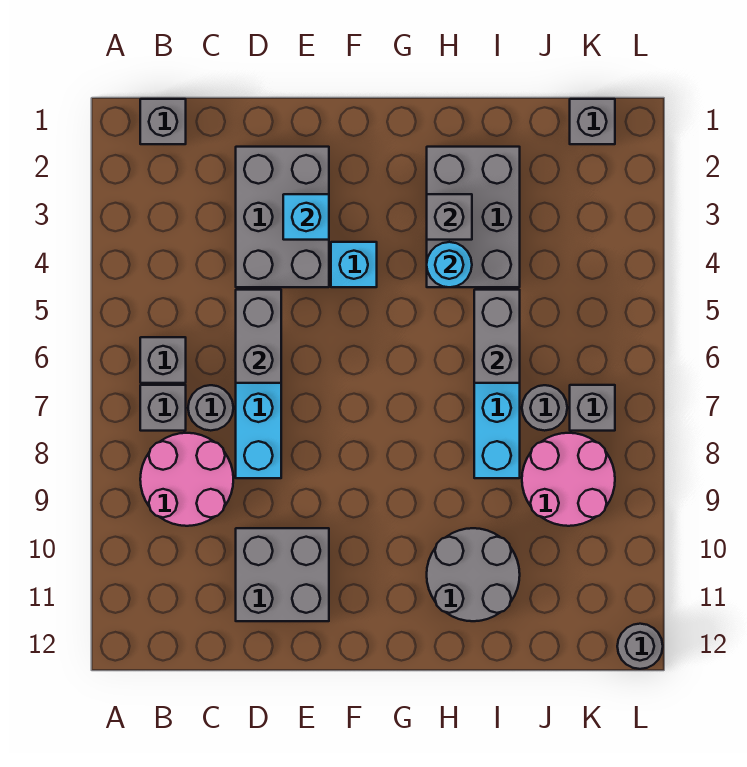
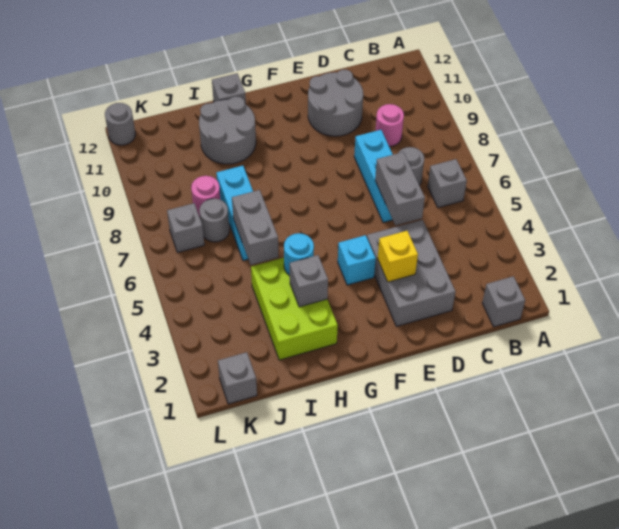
grey 1x1 brick [140,385,186,431] -> grey 1x1 brick moved to [212,73,246,104]
pink 2x2 round brick [140,433,233,526] -> pink 1x1 round brick [376,104,404,146]
grey 2x2 brick [236,528,329,621] -> grey 2x2 round brick [308,70,363,136]
cyan 1x1 brick [283,194,329,240] -> yellow 1x1 brick [378,231,418,282]
grey 2x3 brick [427,147,520,287] -> lime 2x3 brick [251,258,338,360]
pink 2x2 round brick [522,433,615,526] -> pink 1x1 round brick [191,176,221,217]

